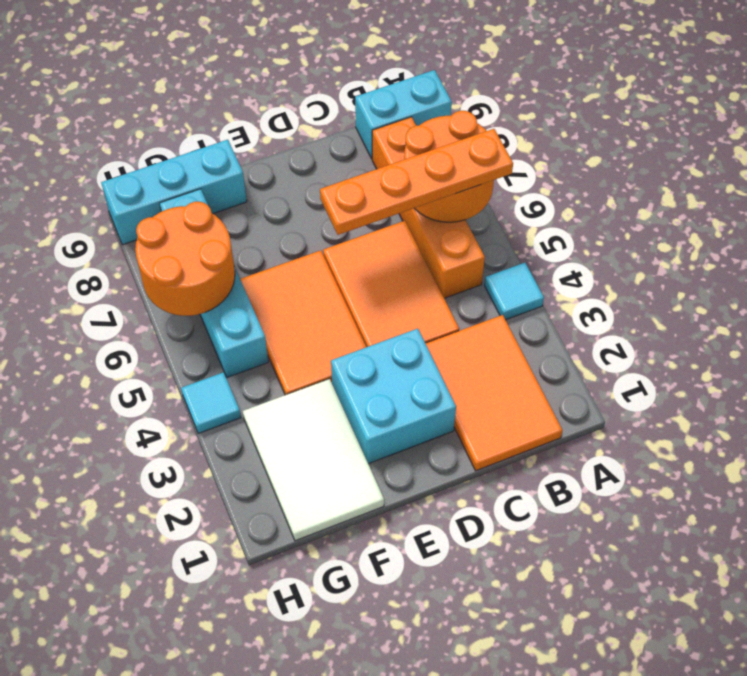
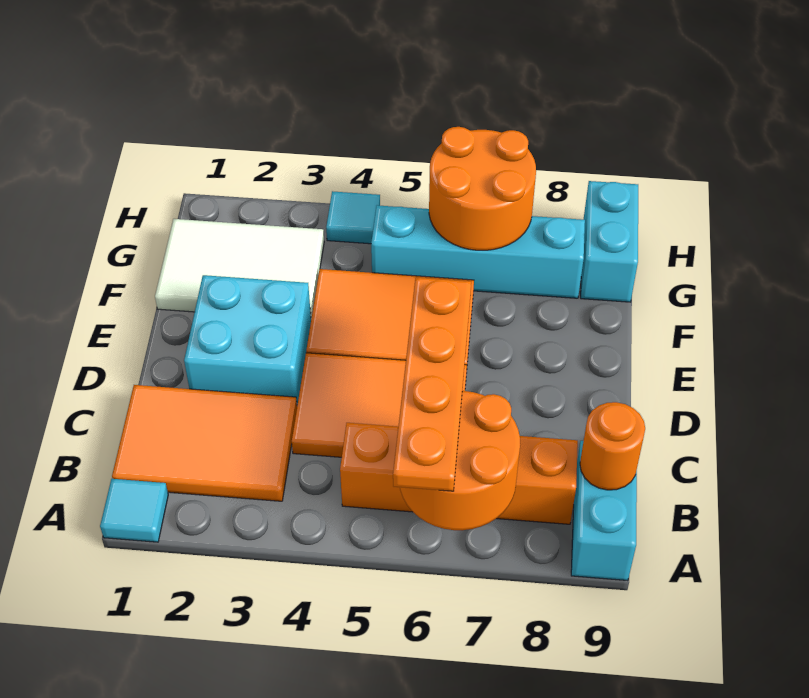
cyan 1x1 tile [485,263,544,320] -> cyan 1x1 tile moved to [100,479,168,542]
none -> orange 1x1 round brick [580,402,645,490]
cyan 1x3 brick [101,140,247,245] -> cyan 1x2 brick [581,181,638,302]

